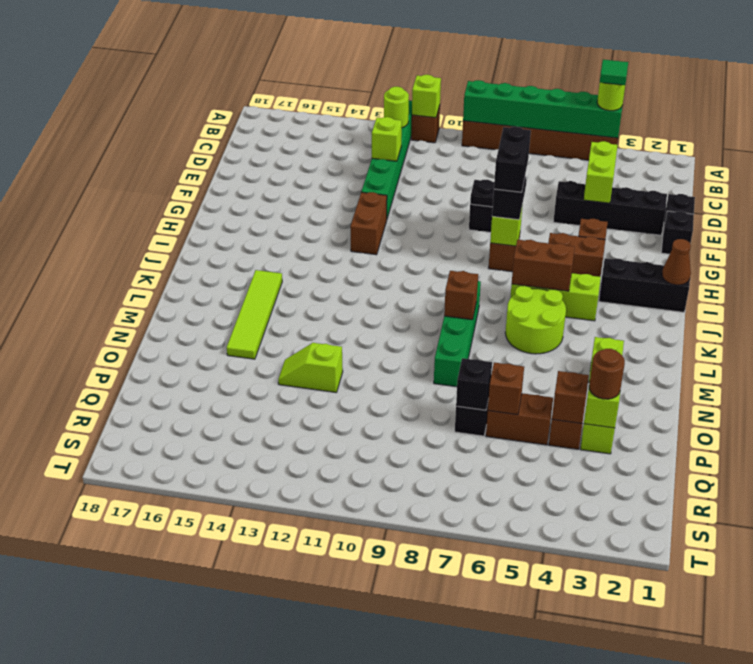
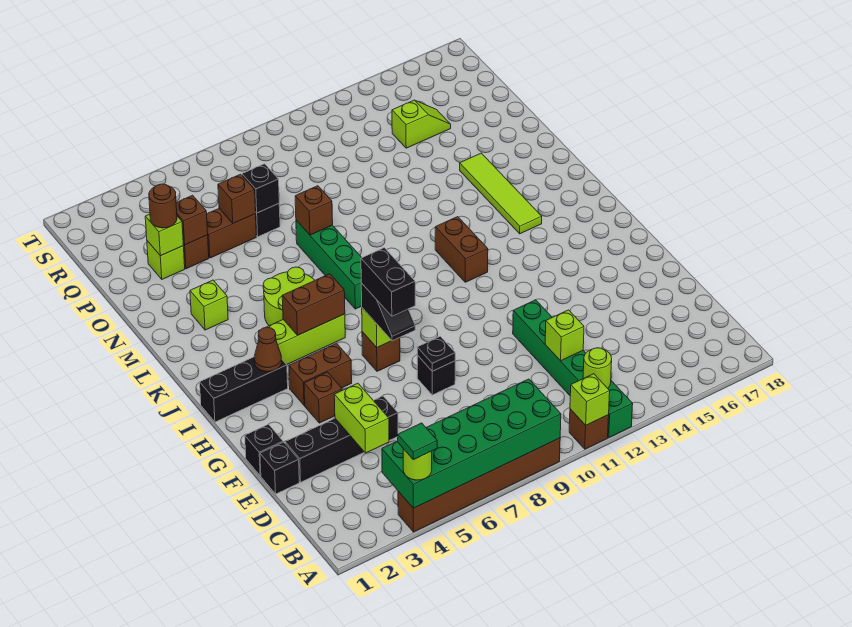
green 1x6 brick [463,80,622,138] -> green 2x6 brick [382,379,561,508]
brown 1x2 brick [350,192,387,255] -> brown 1x2 brick moved to [435,217,488,282]
brown 1x1 cone [662,239,691,285] -> brown 1x1 cone moved to [254,327,282,372]
brown 1x1 brick [444,271,478,320] -> brown 1x1 brick moved to [295,186,333,235]
lime 1x2 slope [278,343,343,392] -> lime 1x2 slope moved to [392,100,451,148]

